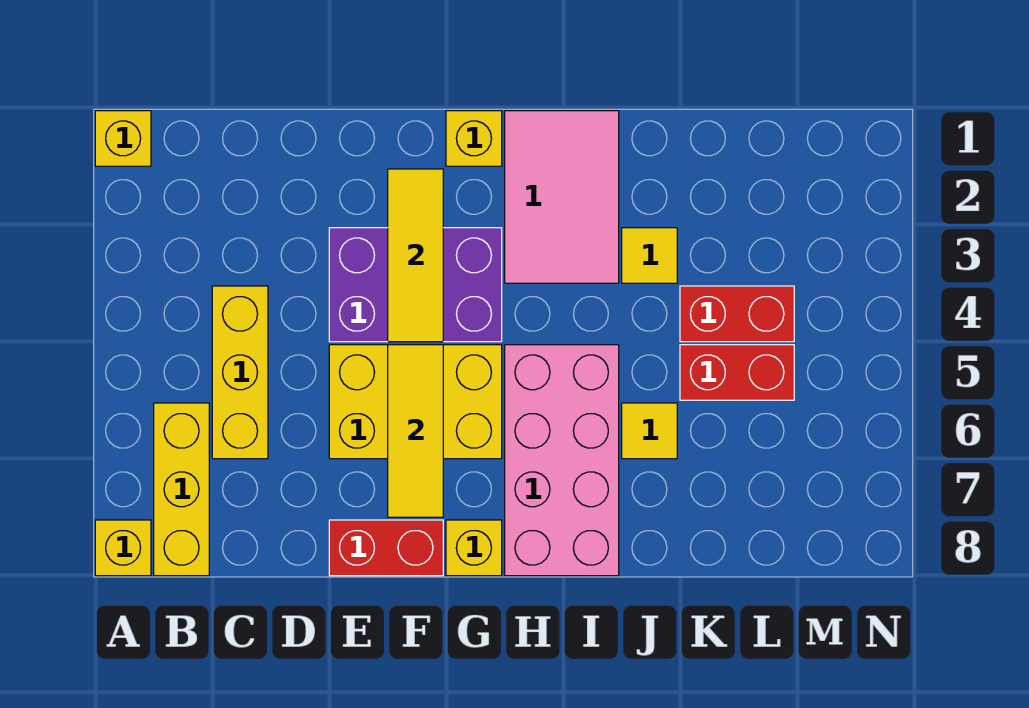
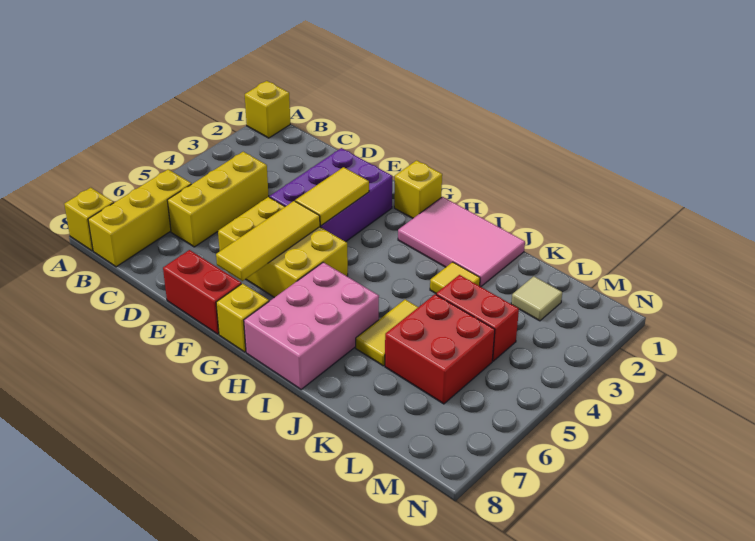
purple 2x3 brick [329,228,502,342] -> purple 2x3 brick turned to [270,148,392,242]
yellow 1x3 tile [388,169,443,342] -> yellow 1x2 tile [295,167,369,225]
pink 2x3 tile [505,111,619,283] -> pink 2x3 tile turned to [398,197,525,287]
pink 2x4 brick [505,345,619,576] -> pink 2x3 brick [244,262,379,390]
yellow 1x1 tile [622,403,677,459] -> yellow 1x2 tile [356,300,418,366]
red 1x2 brick [680,345,794,400] -> red 2x2 brick [385,294,495,404]
none -> tan 1x1 tile [511,276,562,321]

